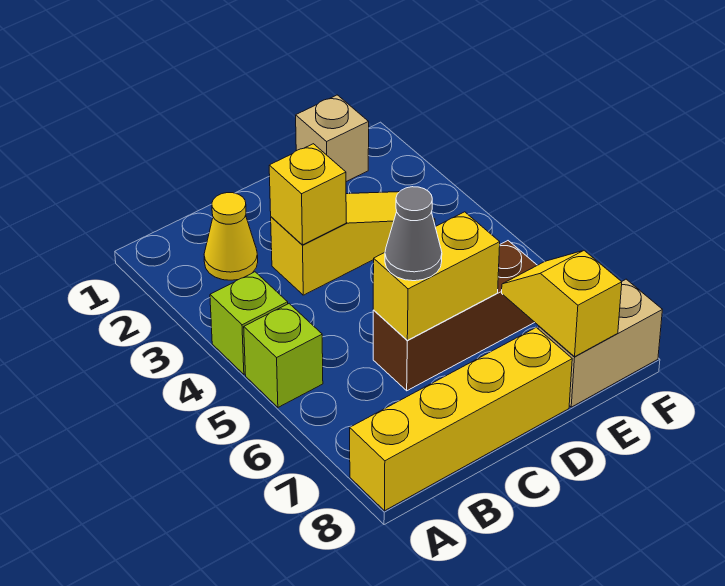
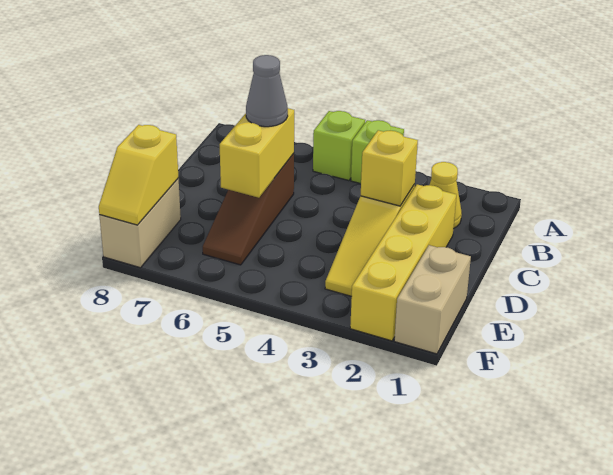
yellow 1x4 brick [350,327,572,511] -> yellow 1x4 brick moved to [350,184,456,341]
brown 1x3 brick [373,241,537,391] -> brown 1x3 slope [203,153,294,265]
tan 1x1 brick [296,95,369,182] -> tan 1x2 brick [394,245,471,354]
yellow 1x2 slope [502,251,622,357] -> yellow 1x2 slope turned to [99,125,178,225]

